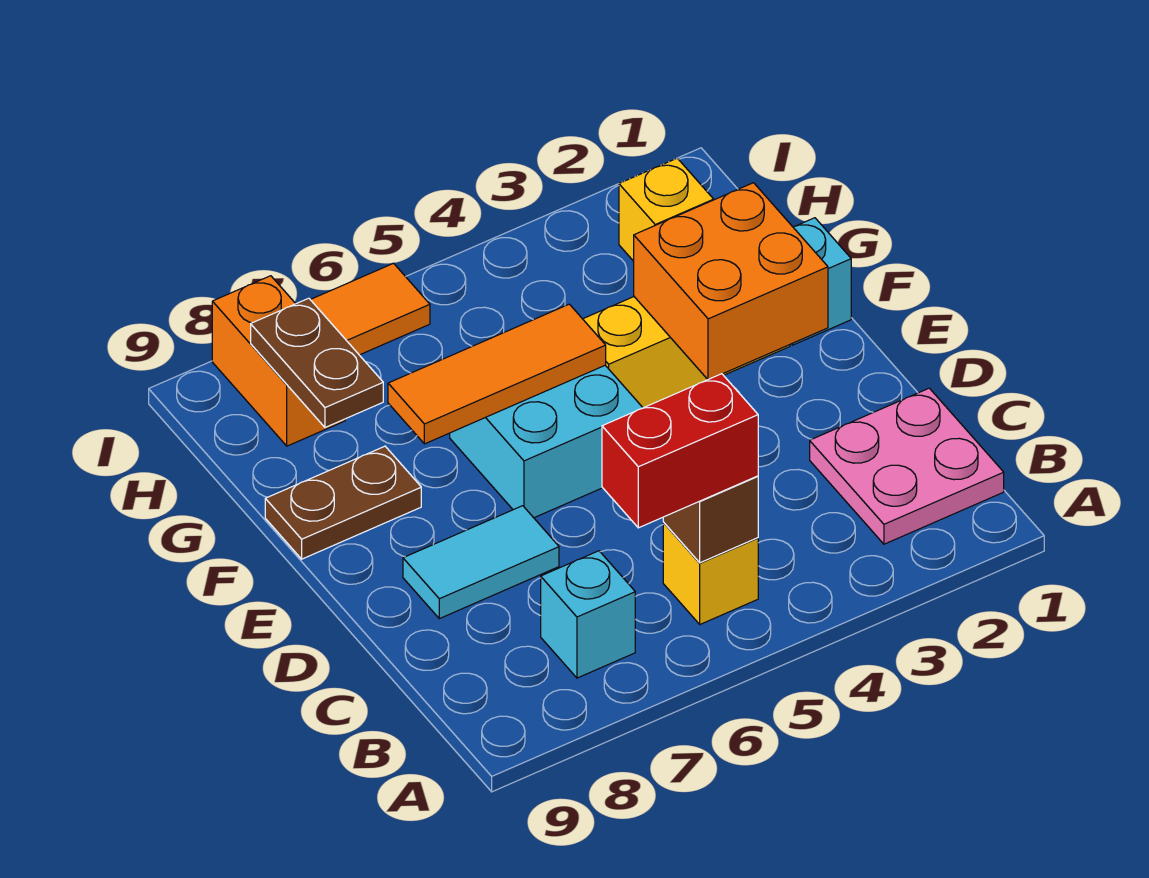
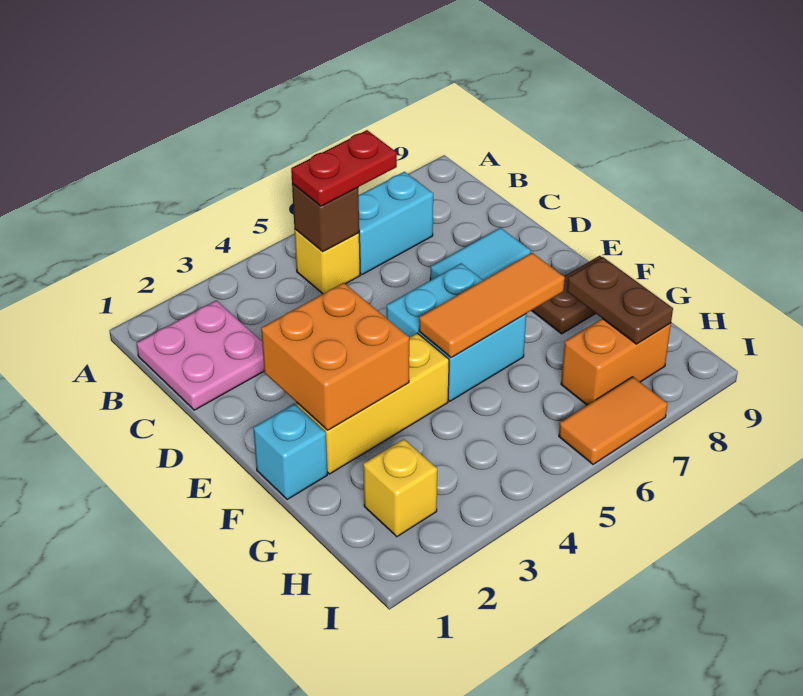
red 1x2 brick [602,374,758,528] -> red 1x2 plate [291,130,397,206]
cyan 1x1 brick [541,551,635,678] -> cyan 1x2 brick [359,172,433,275]
orange 1x2 brick [212,276,345,446] -> orange 1x2 brick turned to [561,319,671,405]

